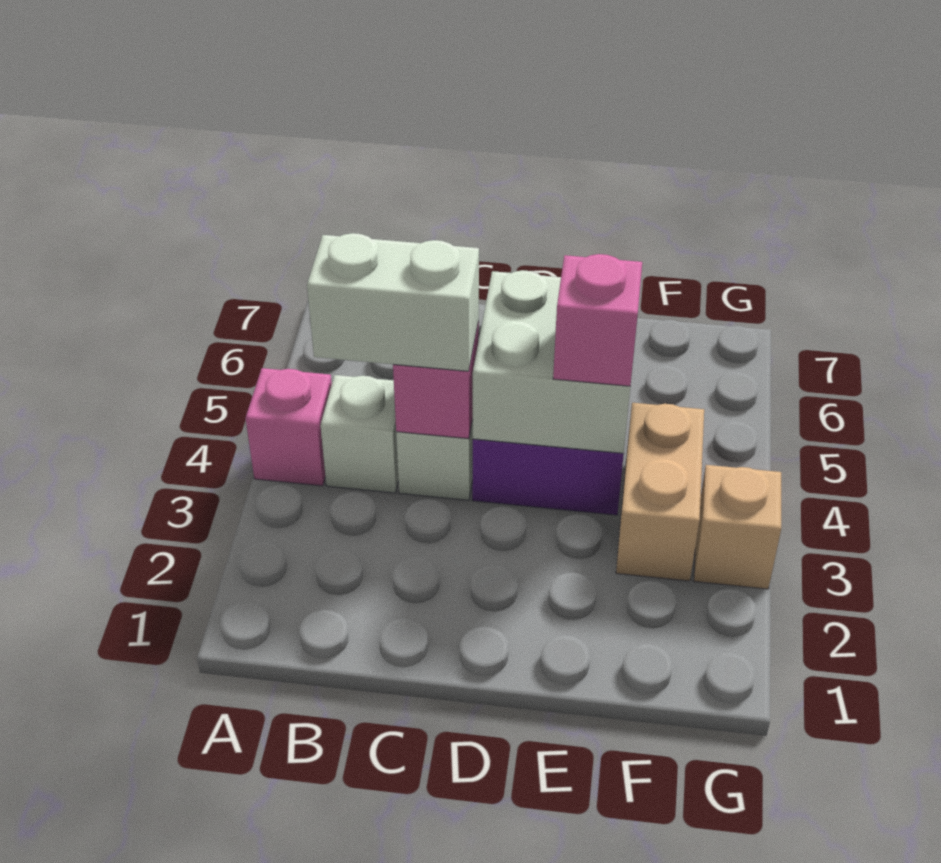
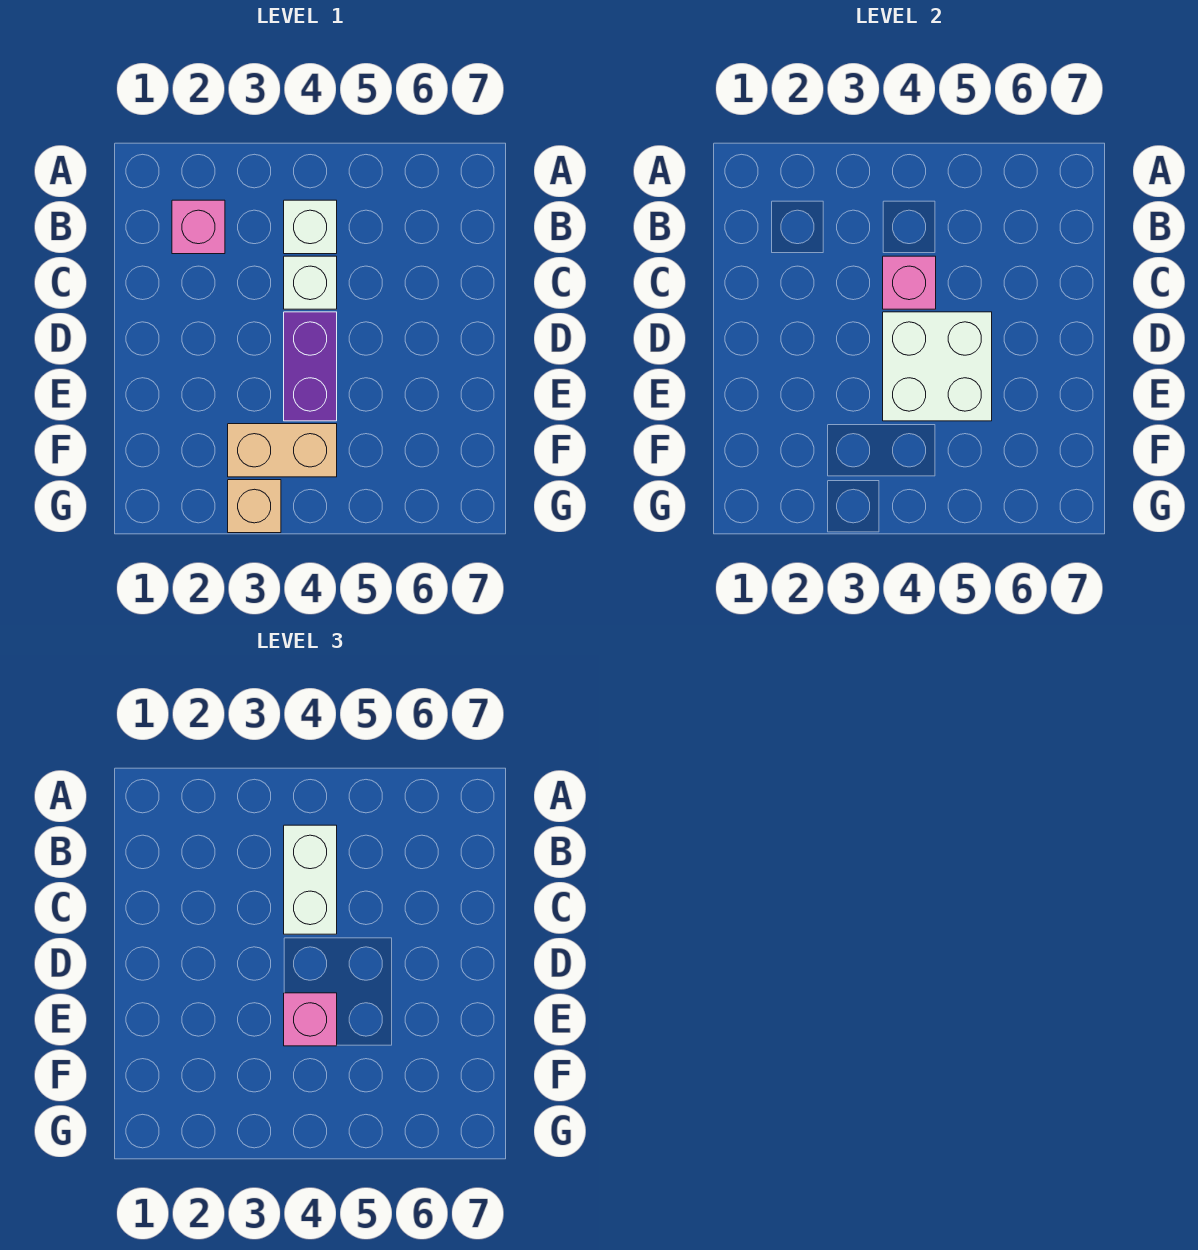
pink 1x1 brick [246,368,332,486] -> pink 1x1 brick moved to [172,200,225,254]

